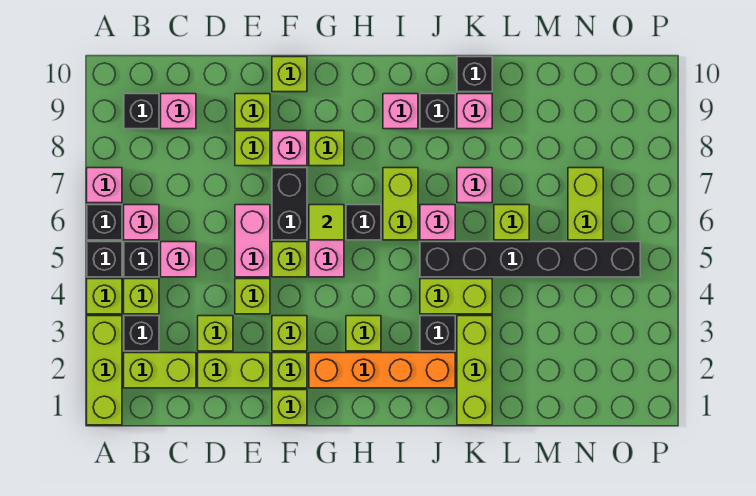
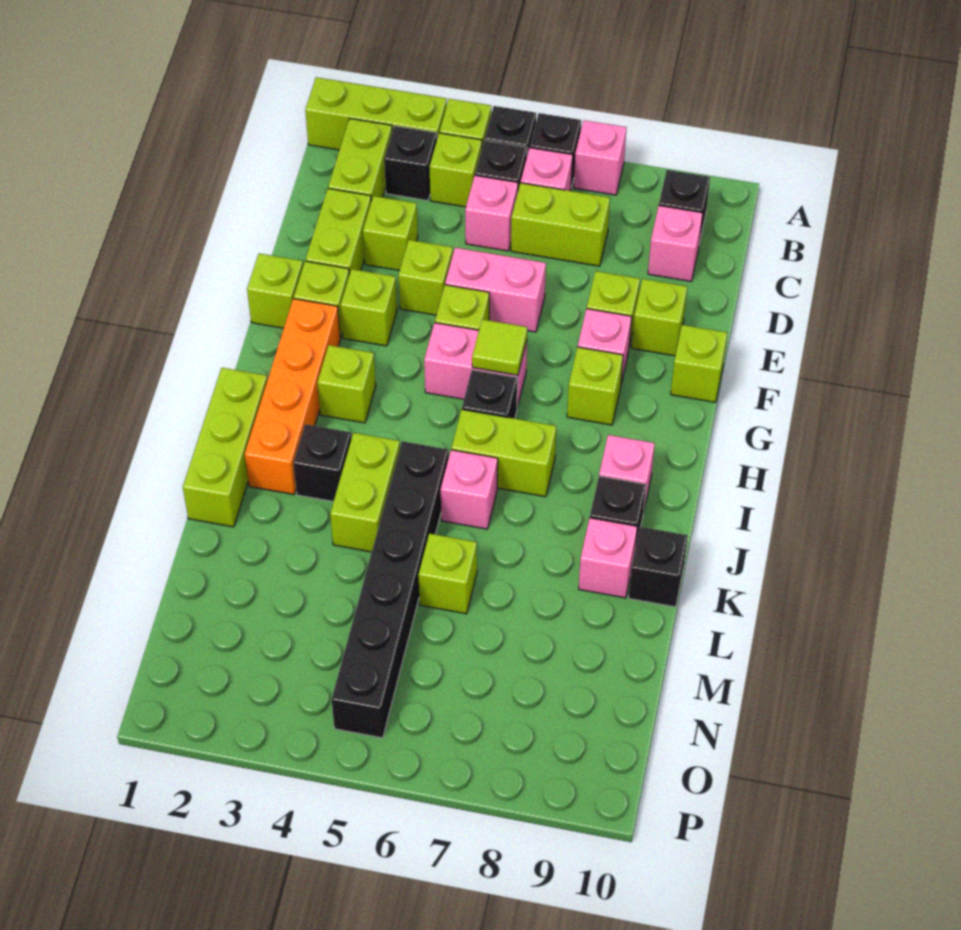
black 1x2 brick [272,168,307,240] -> none
lime 1x3 brick [457,316,492,425] -> lime 1x3 brick turned to [183,368,267,527]
pink 1x1 brick [457,168,492,203] -> none
lime 1x2 brick [568,168,603,240] -> lime 1x2 brick moved to [511,183,610,266]

